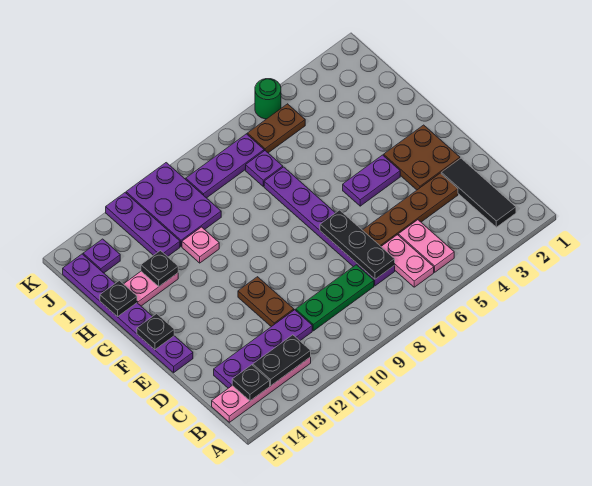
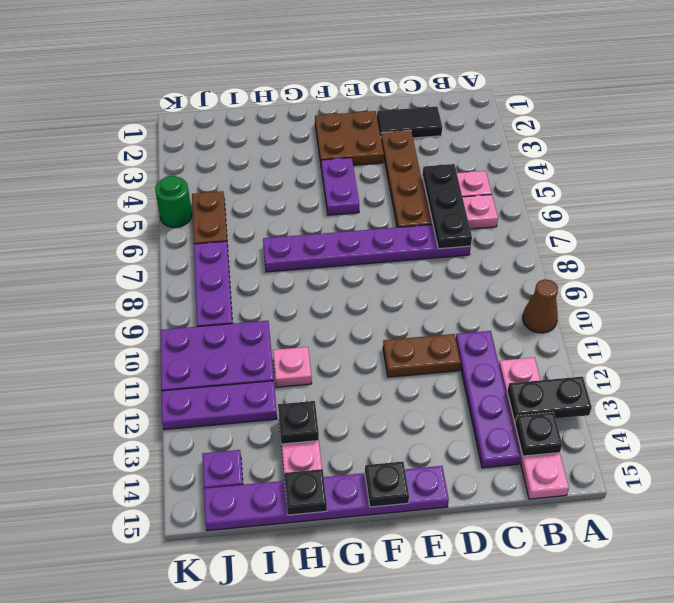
none -> brown 1x1 cone [523,279,558,333]
black 1x3 tile [441,158,516,227] -> black 1x2 tile [377,107,442,138]
black 1x2 plate [253,335,311,386] -> black 1x2 plate turned to [507,377,592,422]
black 1x3 plate [320,210,395,279] -> black 1x3 plate turned to [423,164,472,249]
green 1x3 plate [296,265,374,331] -> none
purple 1x1 plate [246,151,283,186] -> none

